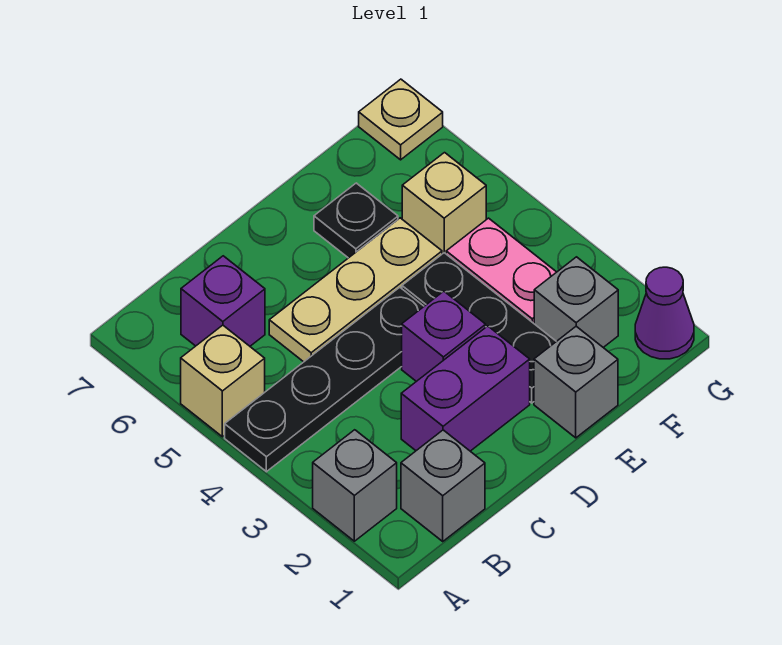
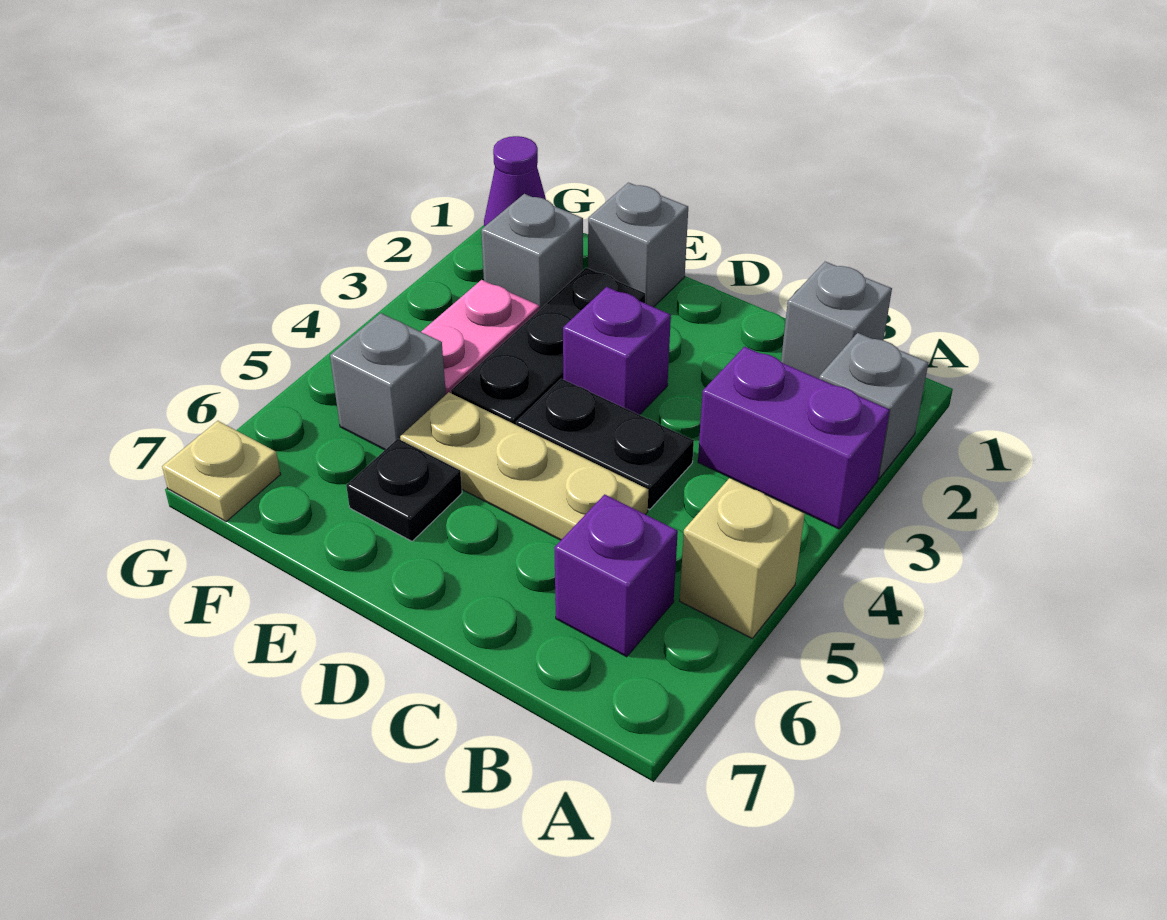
black 1x4 plate [225,287,424,472] -> black 1x2 plate [516,379,694,510]
purple 1x2 brick [401,326,530,451] -> purple 1x2 brick moved to [698,347,890,529]
tan 1x1 brick [402,153,486,254] -> grey 1x1 brick [330,313,446,450]

